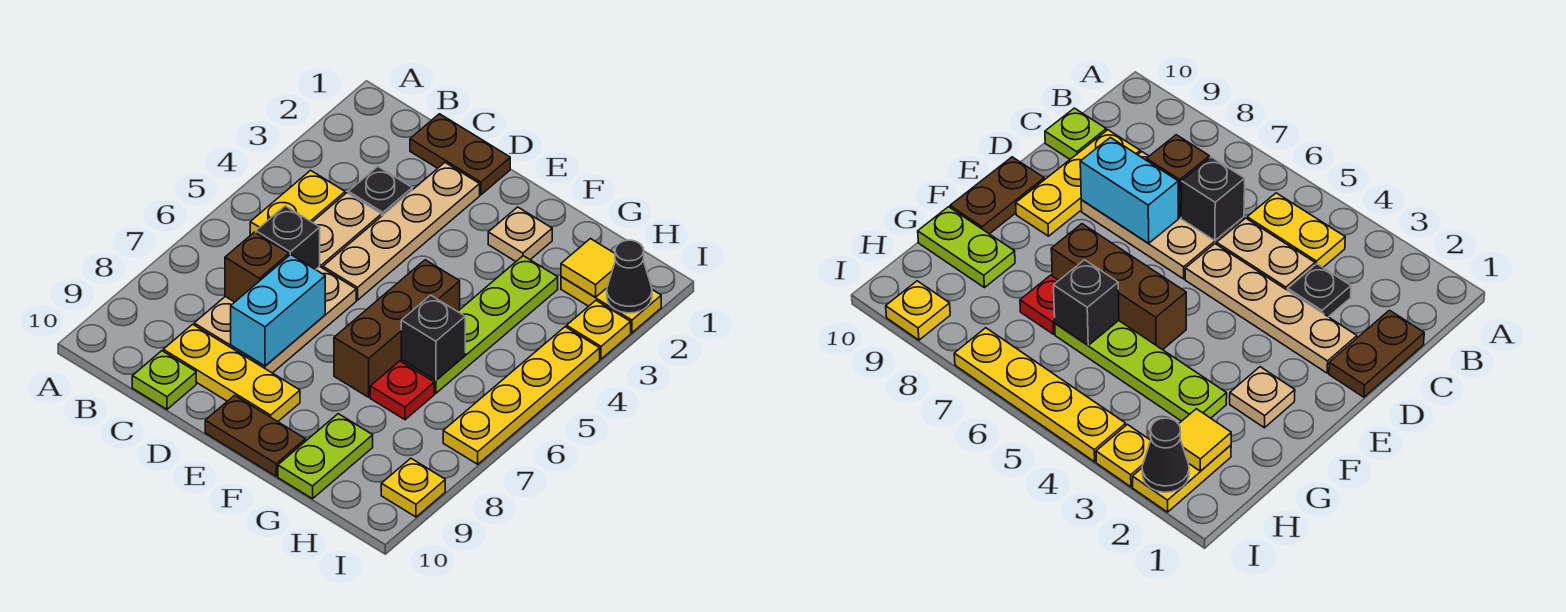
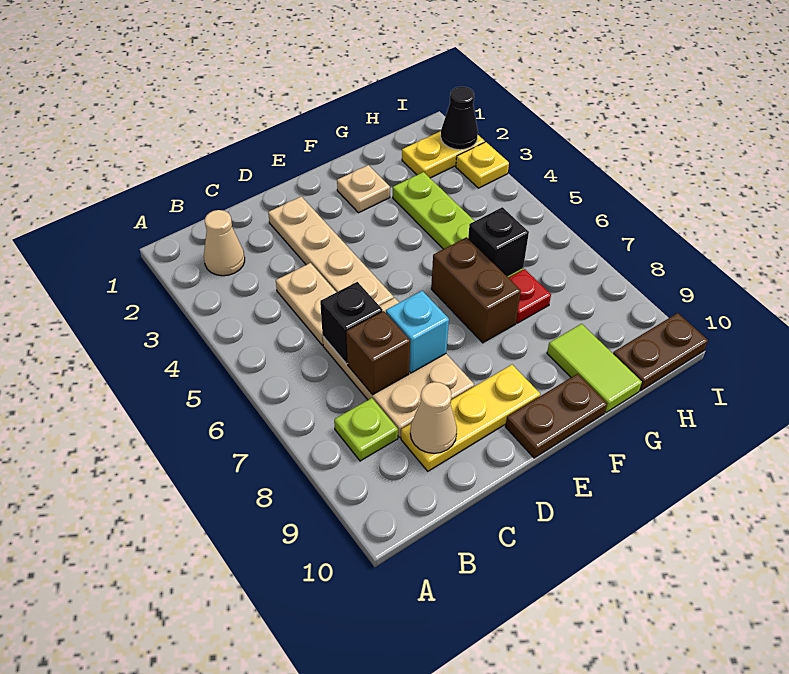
none -> tan 1x1 cone [204,210,245,276]
yellow 1x2 plate [250,170,345,235] -> none
brown 1x2 plate [410,114,510,195] -> brown 1x2 plate moved to [613,313,708,391]
black 1x1 plate [348,166,412,216] -> none
none -> tan 1x1 cone [410,382,457,453]
lime 1x1 plate [132,351,196,409] -> lime 1x1 plate moved to [334,398,398,461]
cyan 1x2 brick [231,255,325,366] -> cyan 1x1 brick [386,291,449,373]
brown 1x3 brick [334,260,460,397] -> brown 1x2 brick [431,237,521,343]
lime 1x2 plate [278,414,373,499] -> lime 1x2 tile [547,324,642,413]
yellow 1x1 tile [561,239,616,297] -> none
yellow 1x4 plate [443,327,600,464] -> none
yellow 1x1 plate [381,458,445,517] -> none

